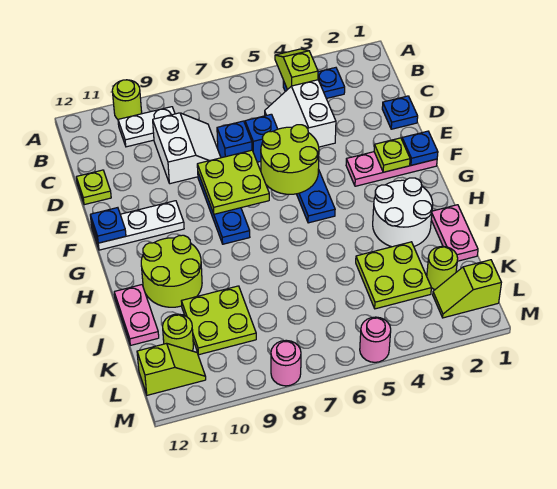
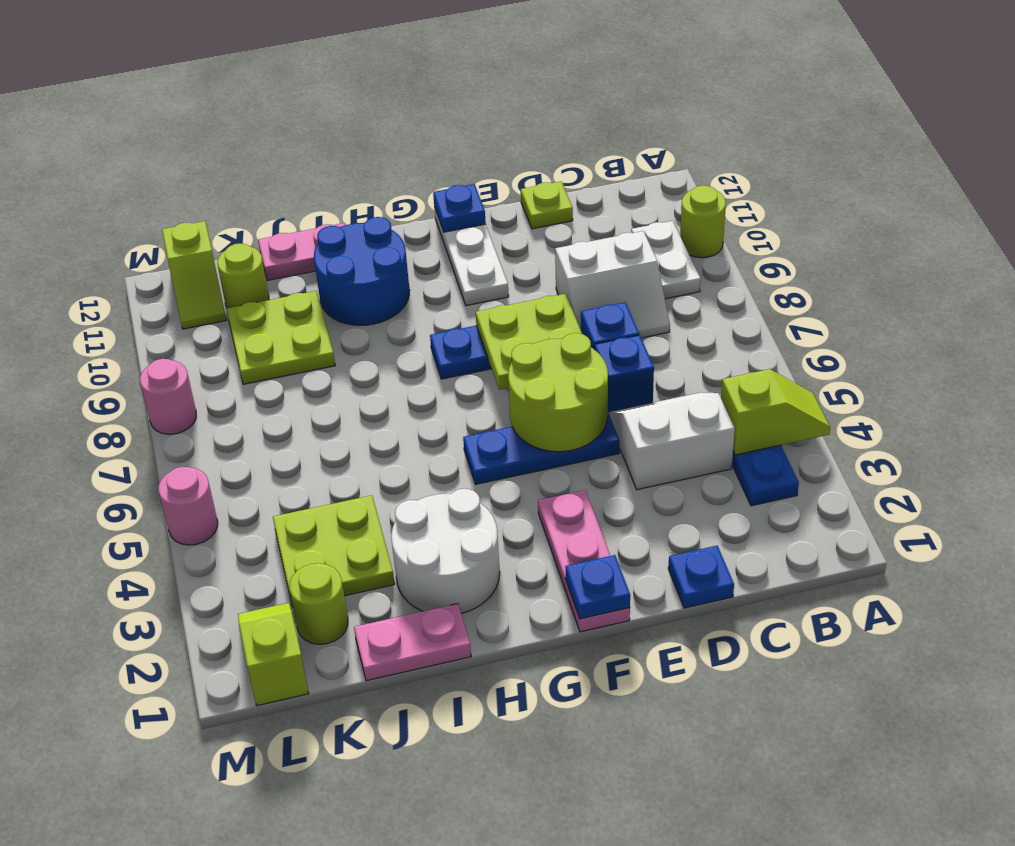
lime 1x1 plate [374,138,410,172] -> none
lime 2x2 round brick [141,235,202,307] -> blue 2x2 round brick [314,217,410,325]

